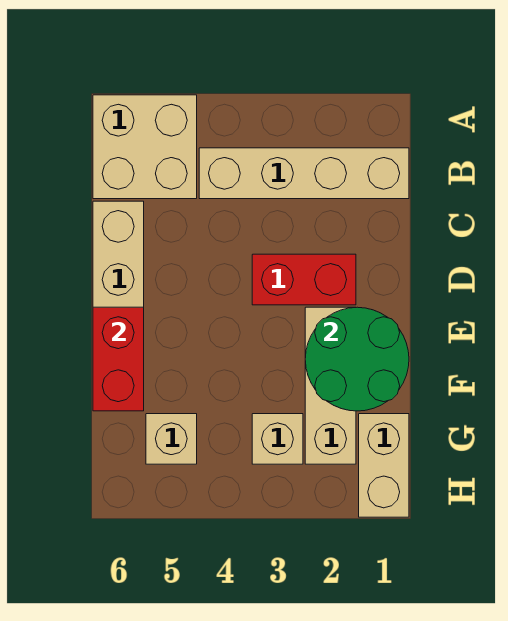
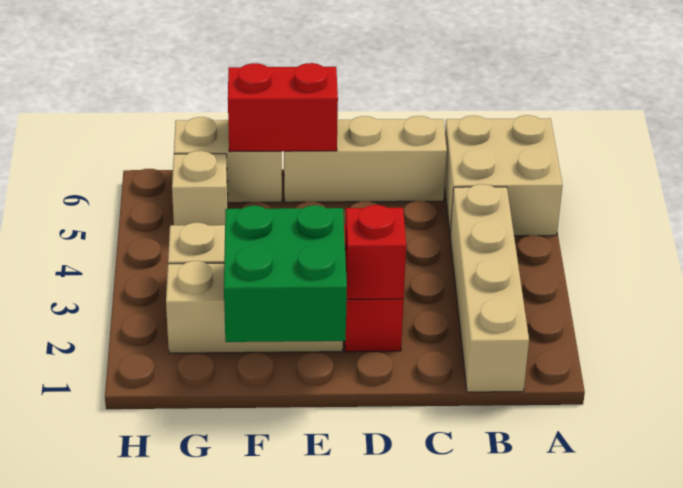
none -> red 1x1 brick [345,205,406,300]
green 2x2 round brick [305,307,409,411] -> green 2x2 brick [224,205,347,342]
tan 1x2 brick [359,414,409,517] -> tan 1x2 brick moved to [174,117,282,203]

